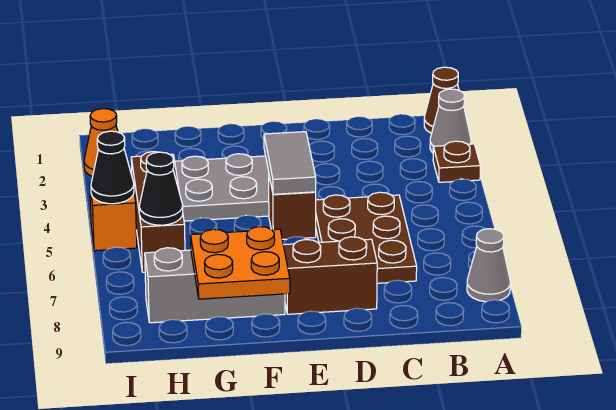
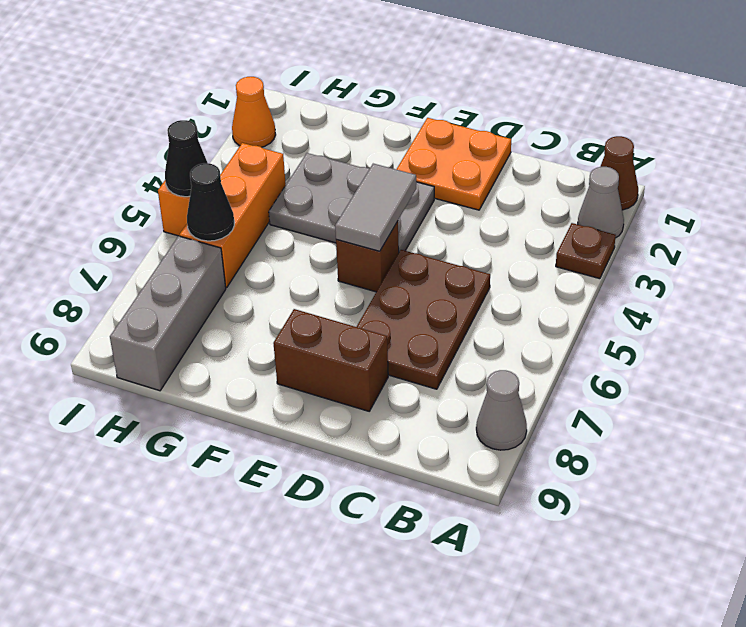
grey 1x3 brick [145,248,285,323] -> grey 1x3 brick turned to [110,236,226,391]
orange 2x2 plate [191,227,290,299] -> orange 2x2 plate moved to [396,118,511,210]
brown 1x3 brick [131,152,185,272] -> orange 1x3 brick [180,143,286,288]

